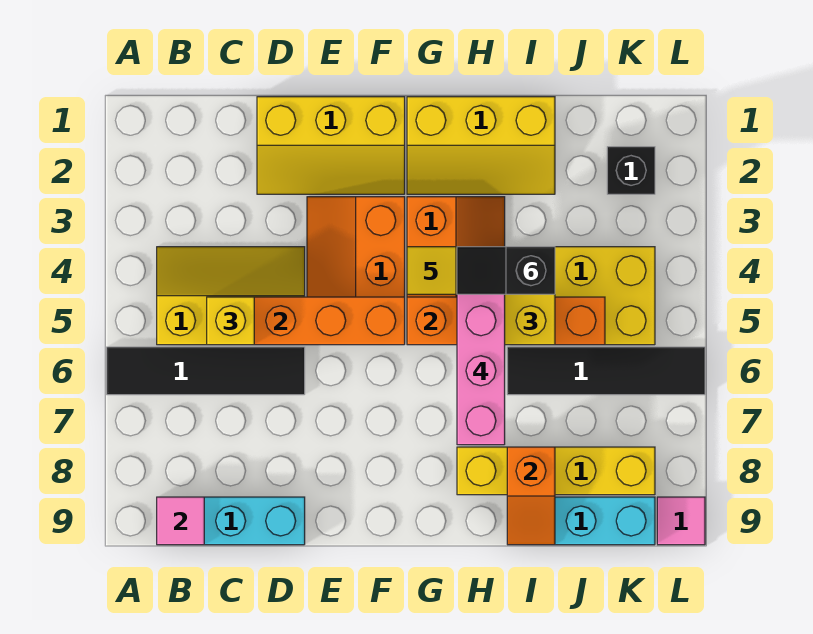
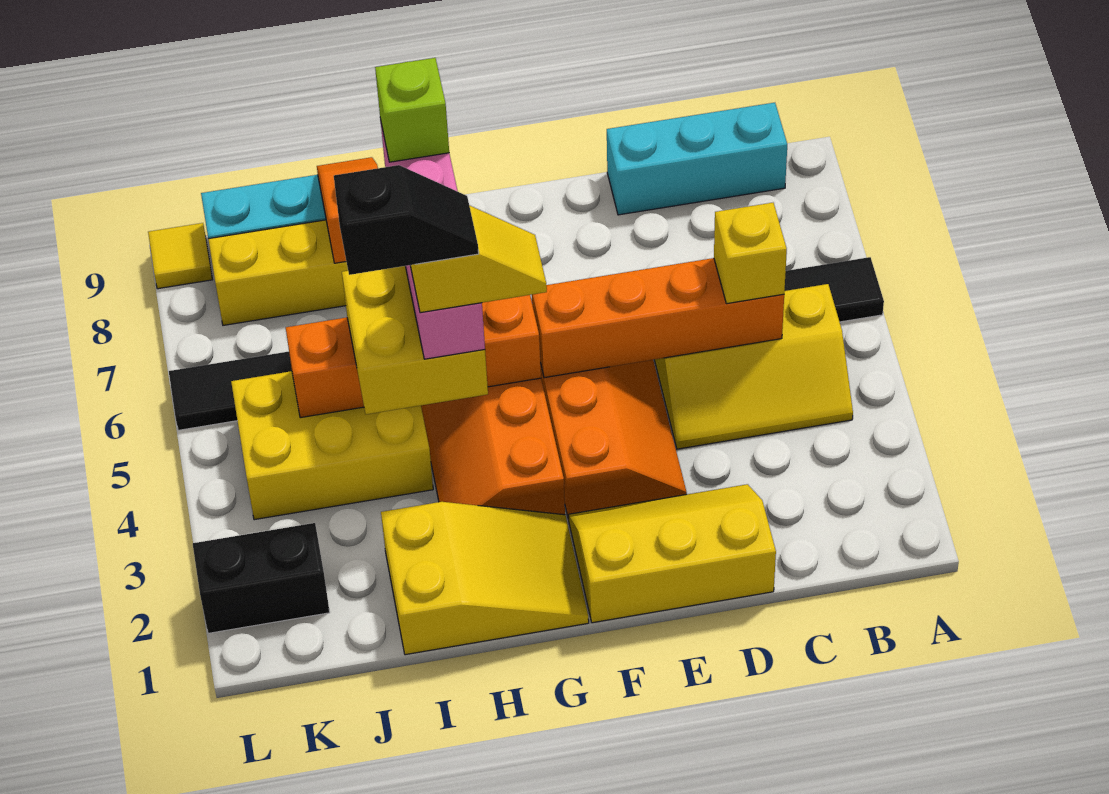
pink 1x1 tile [157,497,204,545] -> none
yellow 2x3 slope [407,97,555,194] -> yellow 2x3 slope turned to [381,502,589,655]
none -> lime 1x1 brick [375,58,449,162]
black 1x1 brick [607,147,655,194] -> black 1x2 brick [193,523,330,633]
pink 1x1 tile [657,497,705,545] -> yellow 1x1 tile [148,223,212,289]

